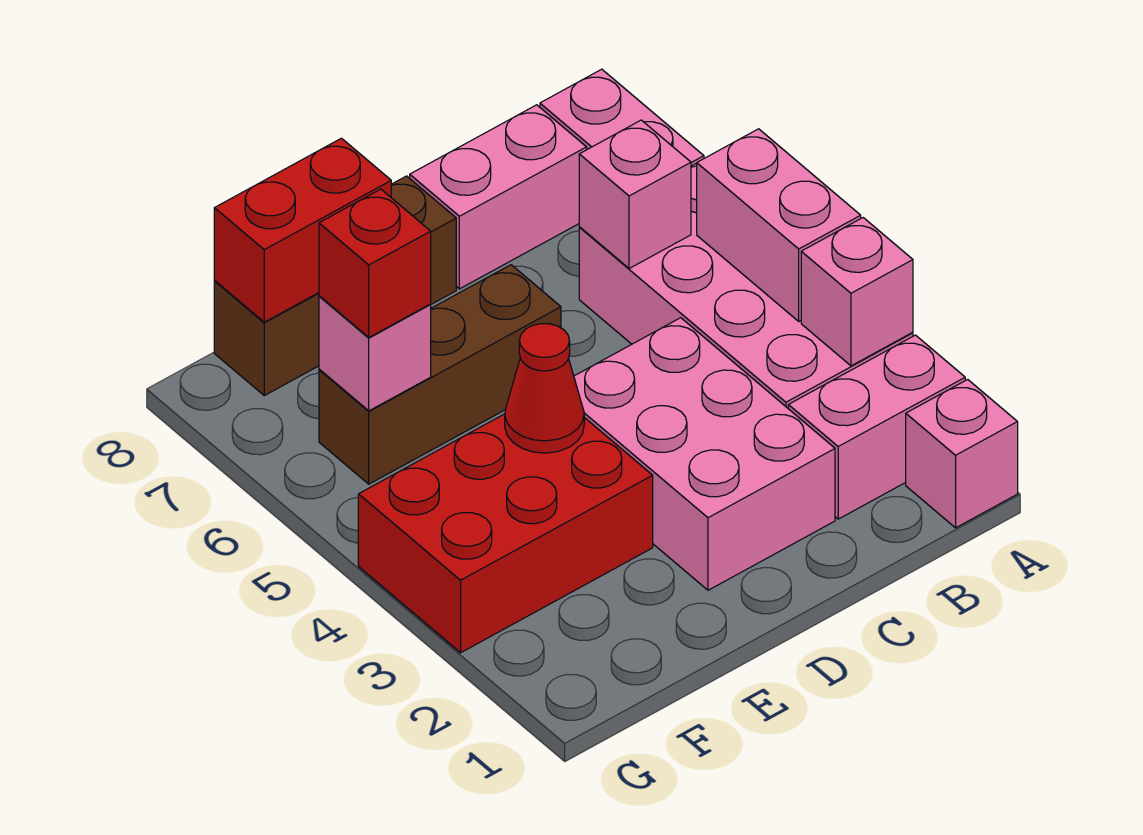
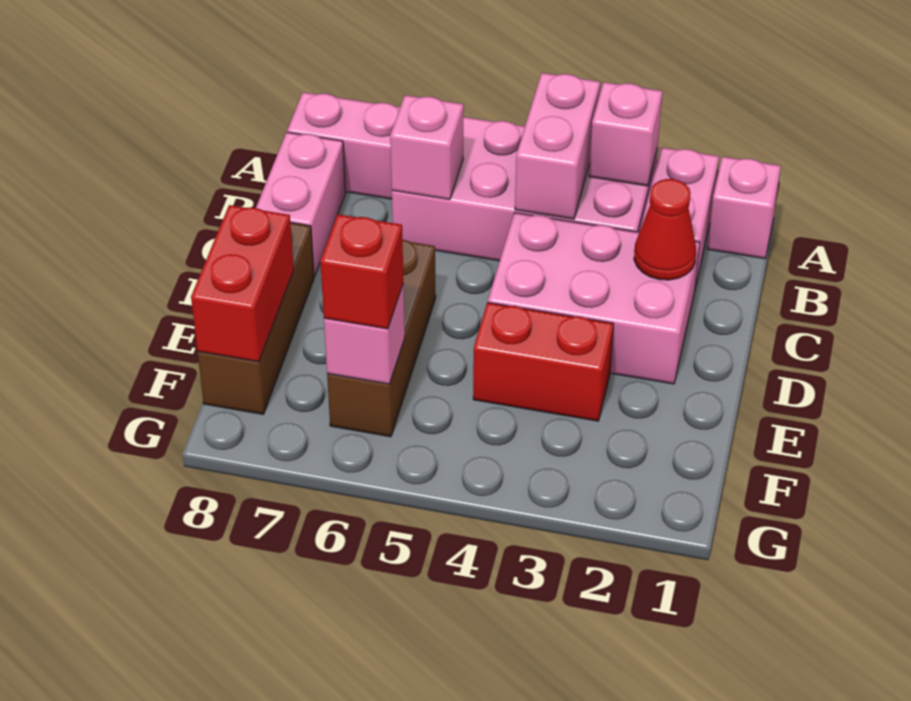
pink 1x2 brick [697,129,861,321] -> pink 1x2 brick turned to [515,73,600,219]
red 2x3 brick [358,414,653,653] -> red 1x2 brick [473,303,613,421]
red 1x1 cone [505,324,584,453] -> red 1x1 cone moved to [634,179,696,280]

